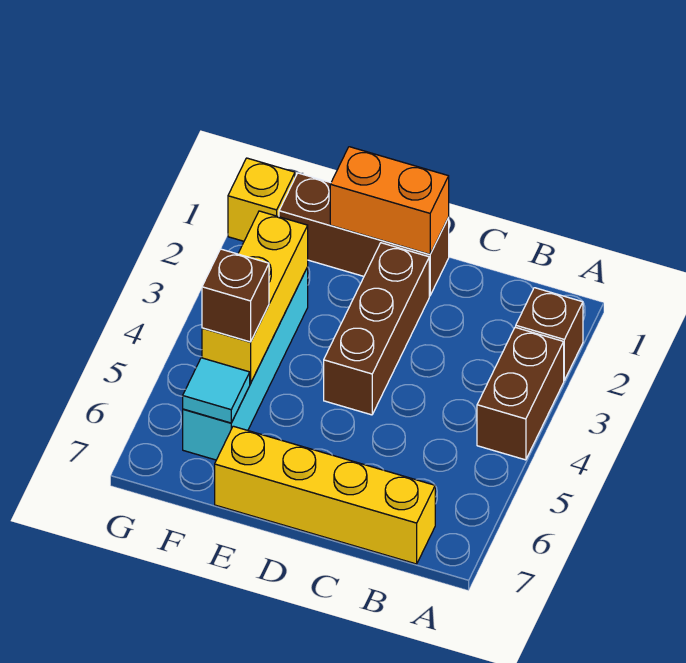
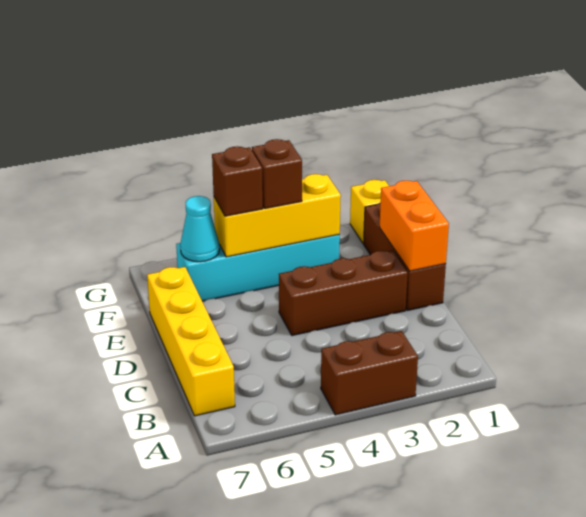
brown 1x1 brick [516,288,583,380] -> brown 1x1 brick moved to [252,139,302,209]
cyan 1x1 tile [183,358,250,423] -> cyan 1x1 cone [180,196,220,262]

